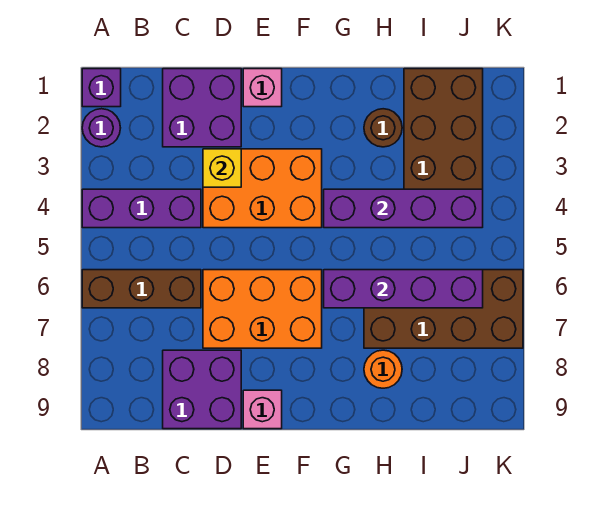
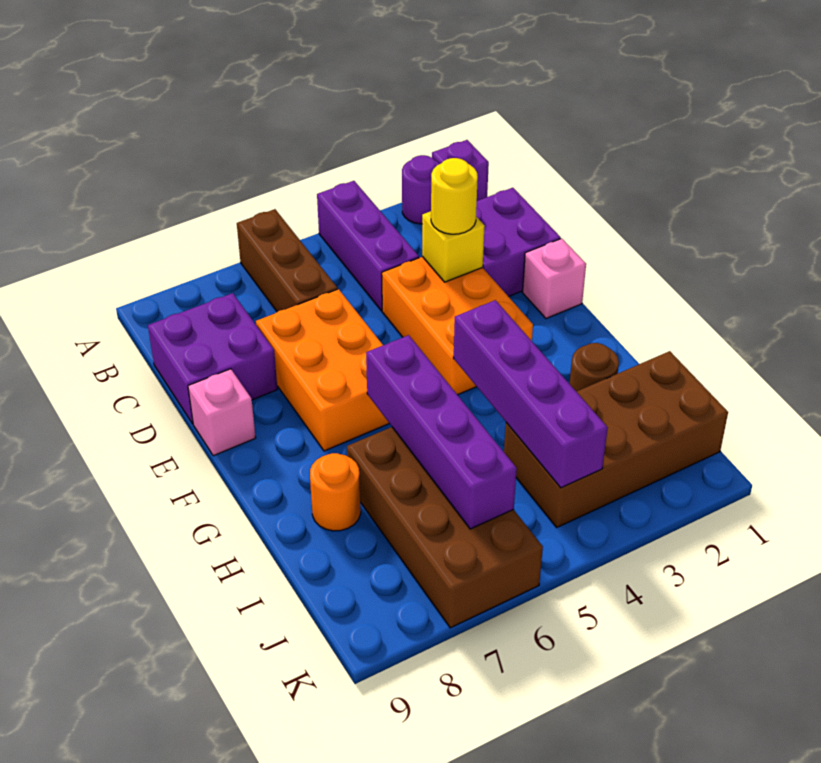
none -> yellow 1x1 round brick [431,158,478,234]

